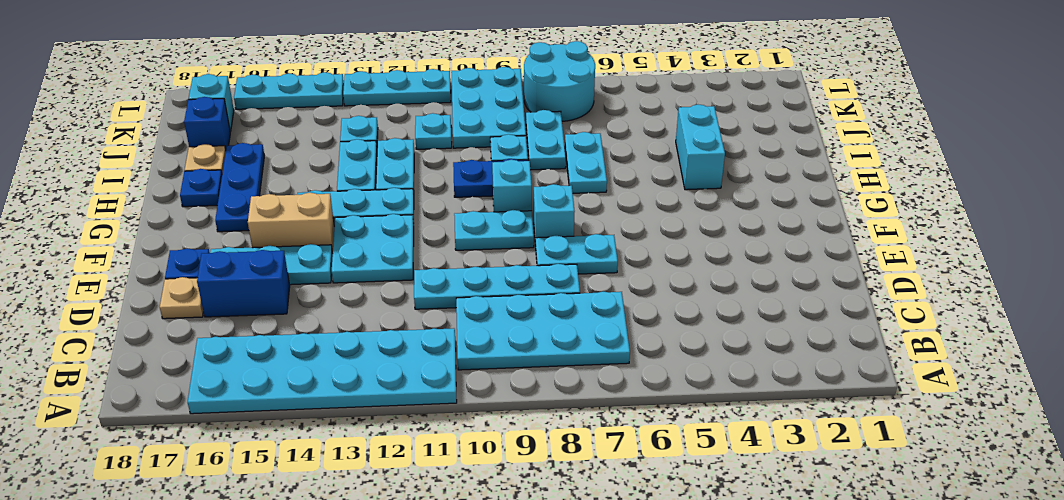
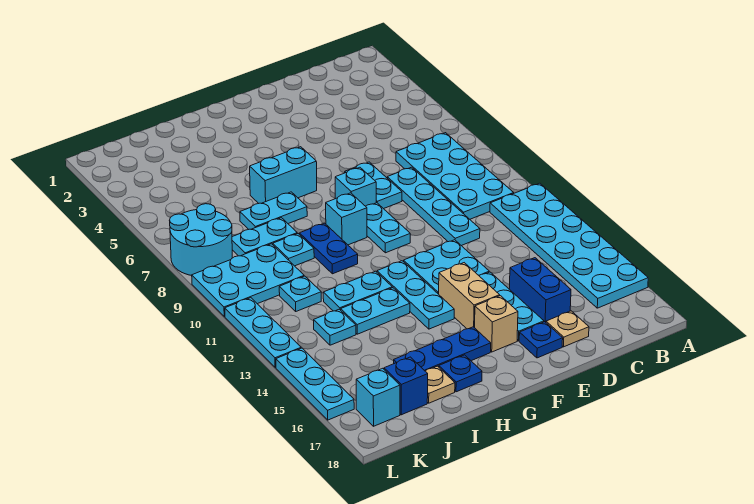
none -> tan 1x1 brick [475,296,518,352]
cyan 1x2 brick [676,105,725,190] -> cyan 1x2 brick moved to [250,147,317,203]

